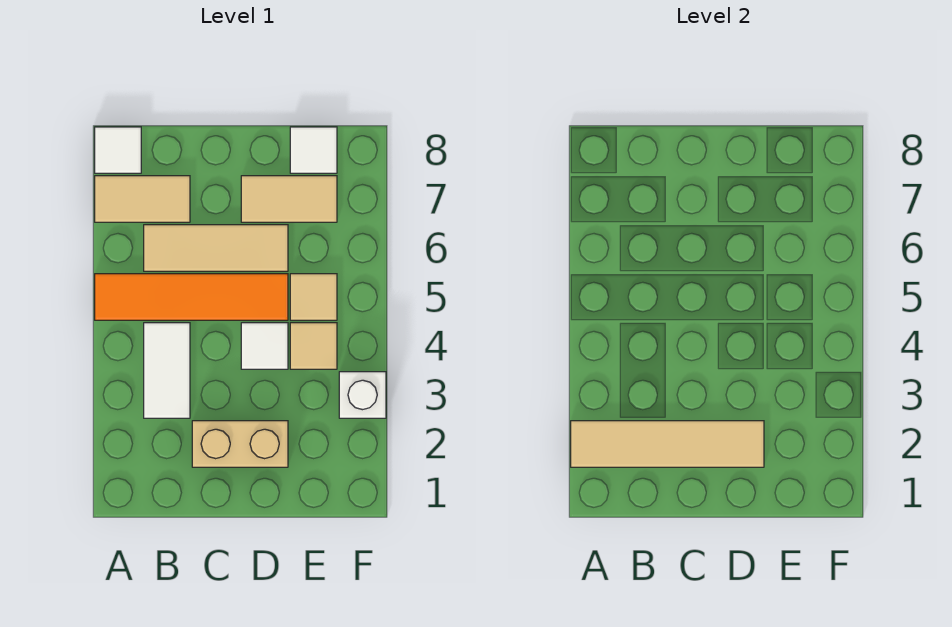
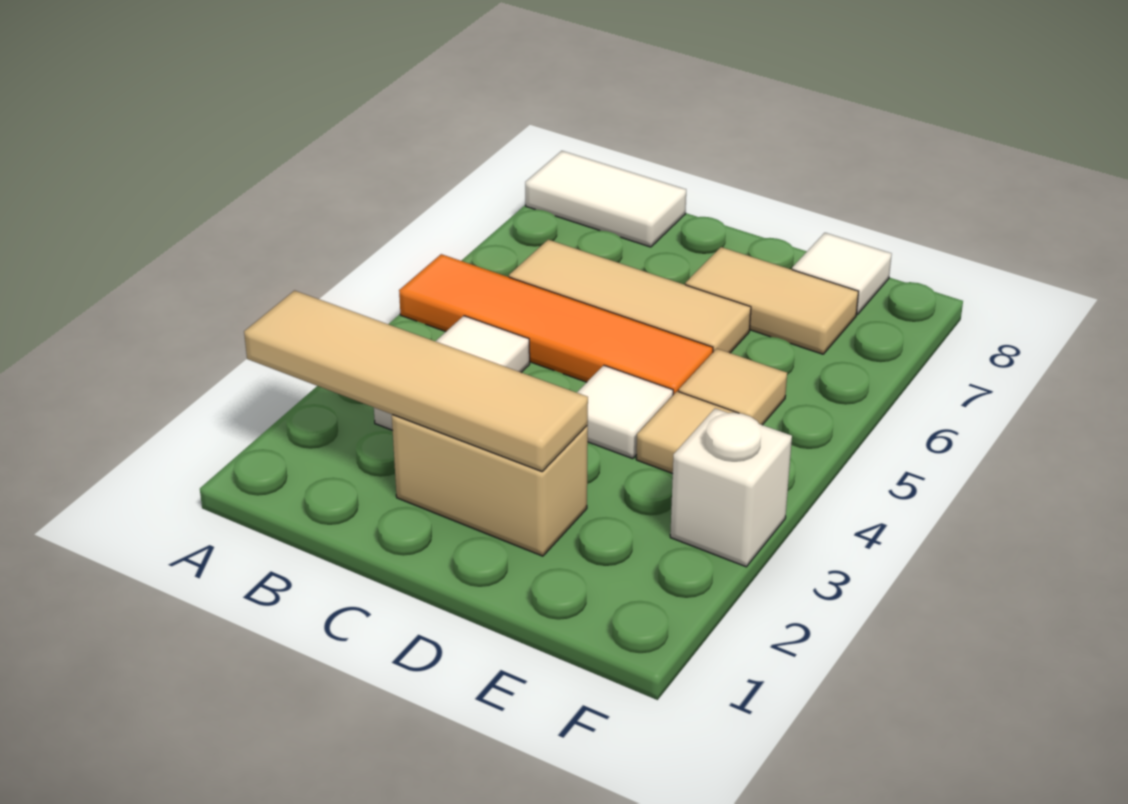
tan 1x2 tile [95,176,190,222] -> none
white 1x1 tile [95,127,141,173] -> white 1x2 tile [525,151,686,247]

